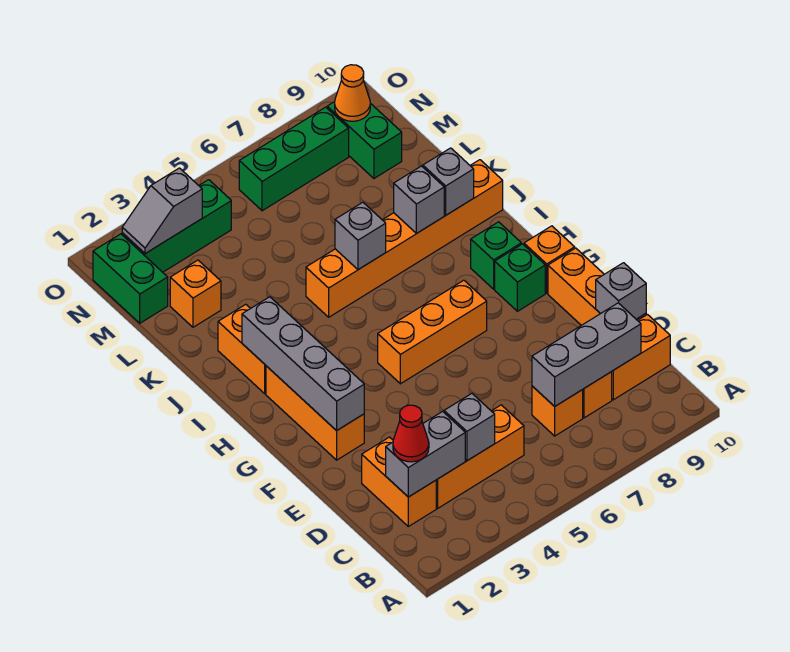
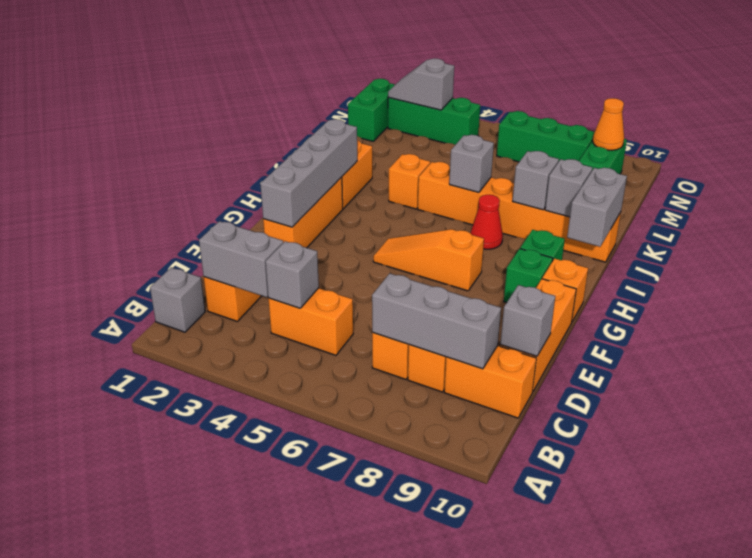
none -> grey 1x1 brick [150,267,205,332]
red 1x1 cone [393,405,429,462] -> red 1x1 cone moved to [471,195,503,249]
orange 1x3 brick [436,405,524,508] -> orange 1x2 brick [268,288,353,355]
orange 1x3 brick [378,280,487,384] -> orange 1x3 slope [373,229,484,291]
none -> grey 1x2 brick [567,168,627,247]
orange 1x1 brick [170,260,221,327] -> orange 1x1 brick moved to [389,154,430,209]

